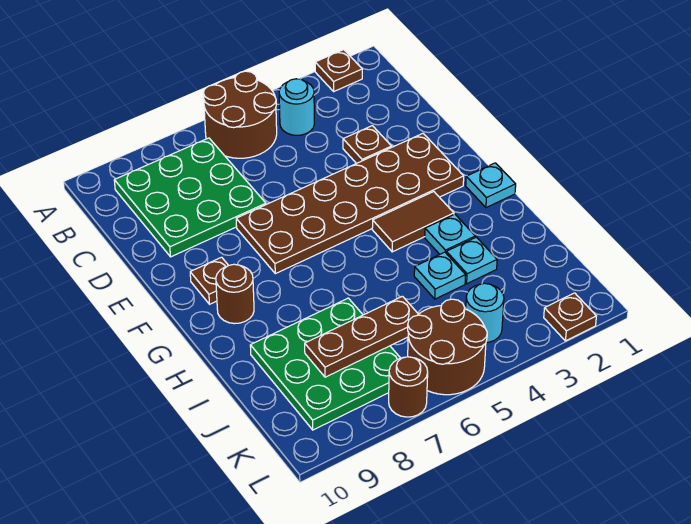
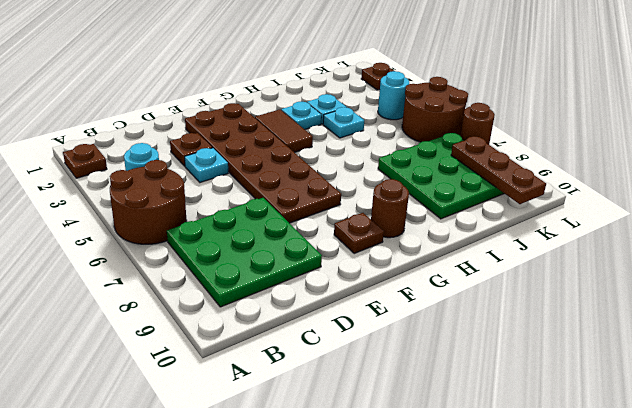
cyan 1x1 plate [466,163,516,208] -> cyan 1x1 plate moved to [185,148,228,183]
brown 1x3 plate [305,296,418,377] -> brown 1x3 plate moved to [451,136,546,204]

